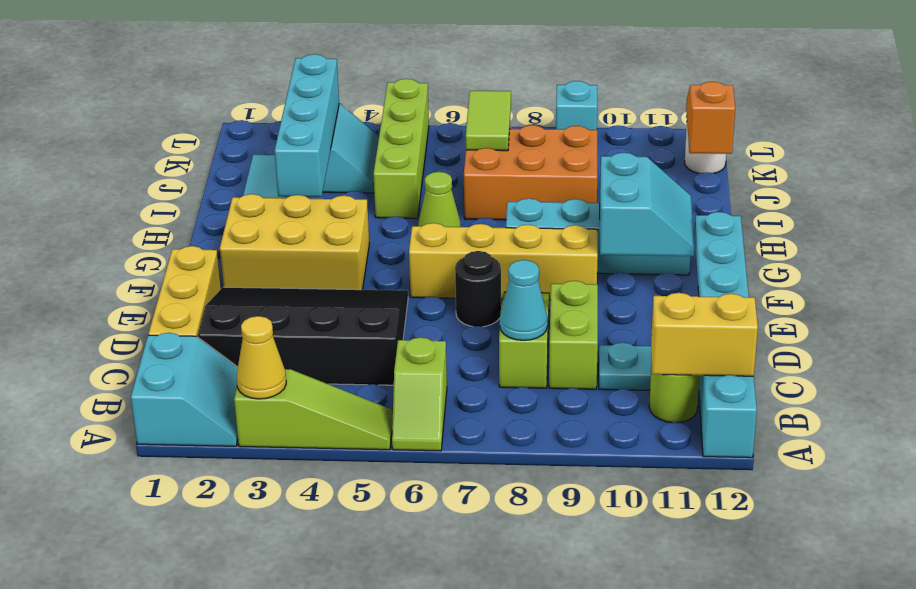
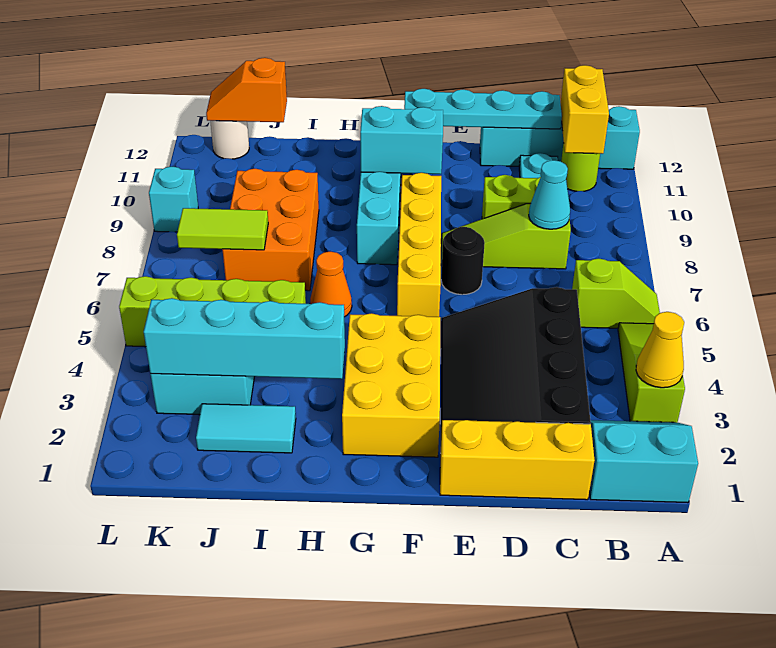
lime 1x1 cone [418,172,461,227] -> orange 1x1 cone [310,252,352,317]

